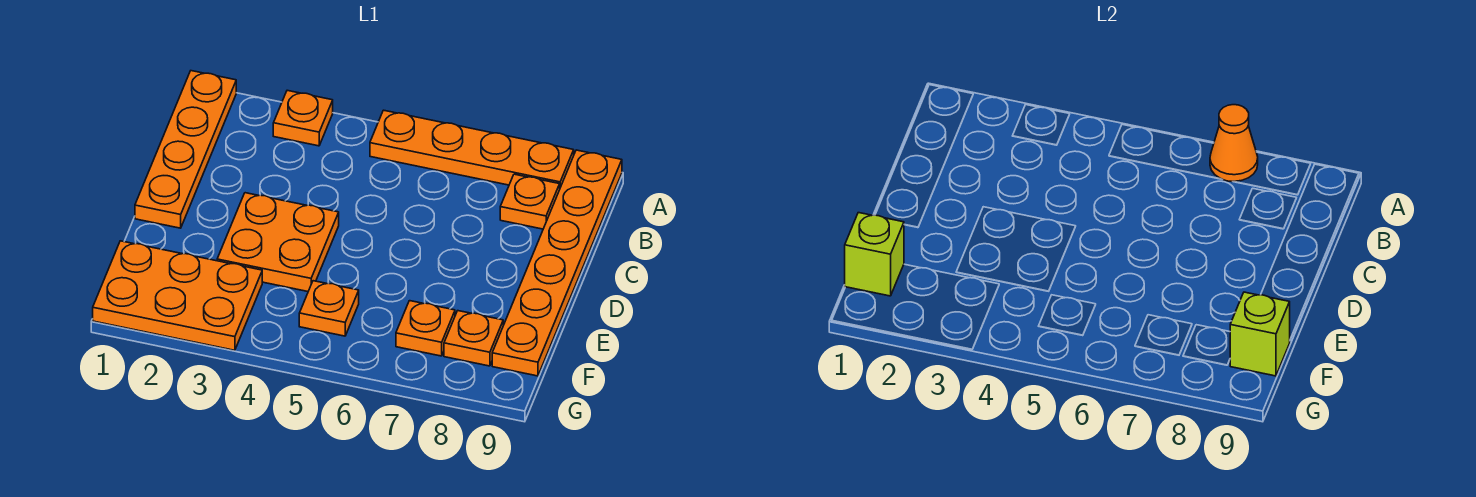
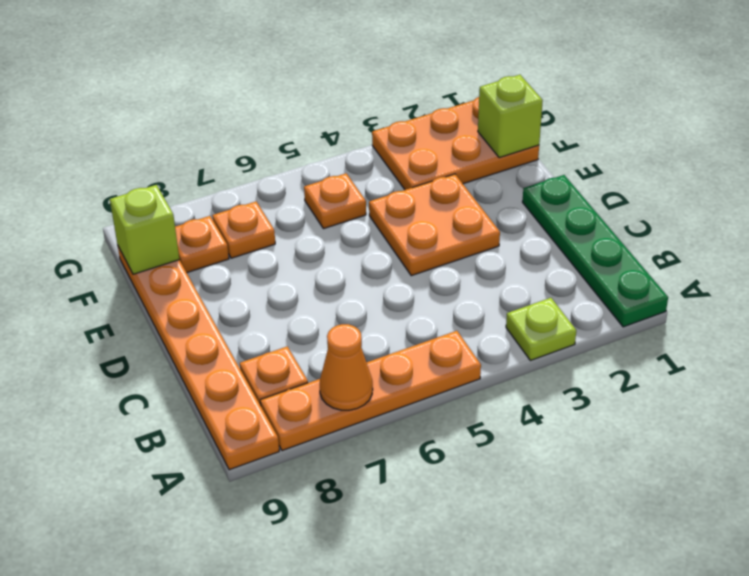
orange 1x4 plate [135,71,236,228] -> green 1x4 plate [523,175,668,327]
orange 1x1 plate [273,90,333,146] -> lime 1x1 plate [506,298,576,361]

